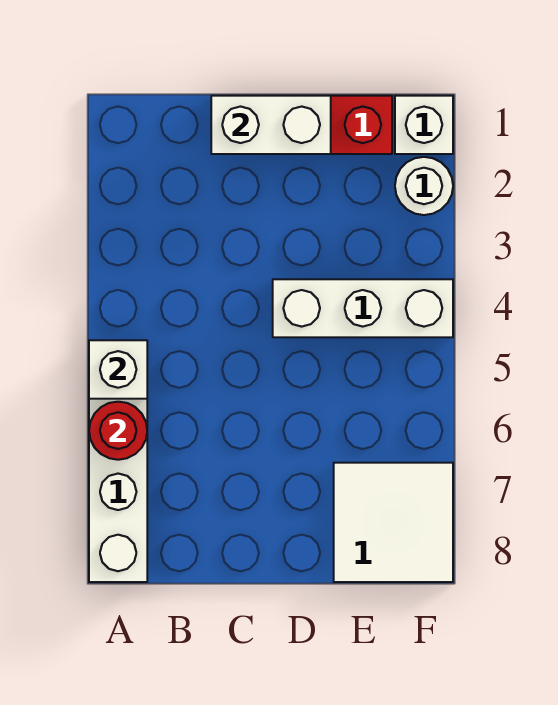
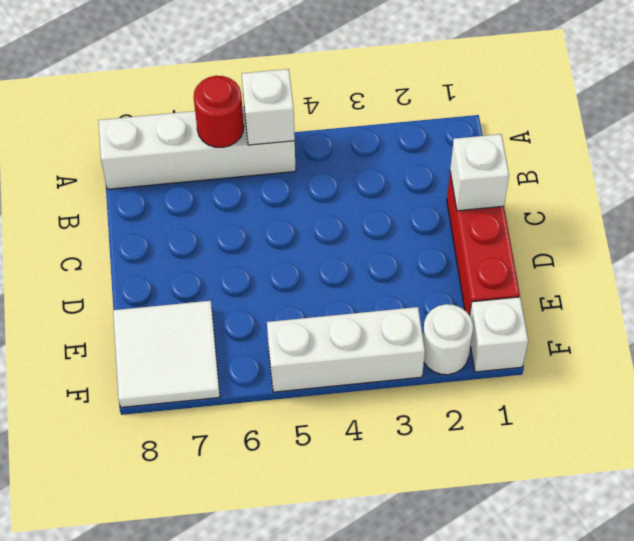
white 1x2 brick [211,96,331,154] -> white 1x1 brick [450,134,509,211]
white 1x3 brick [273,279,453,337] -> white 1x3 brick turned to [267,307,425,392]

